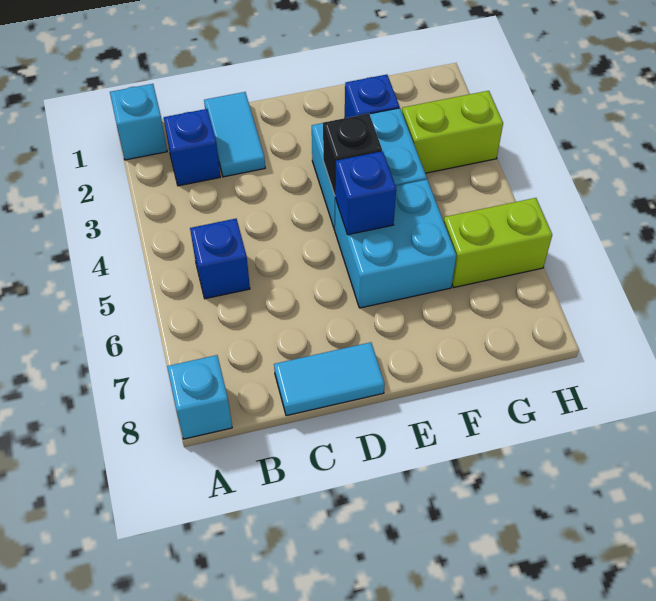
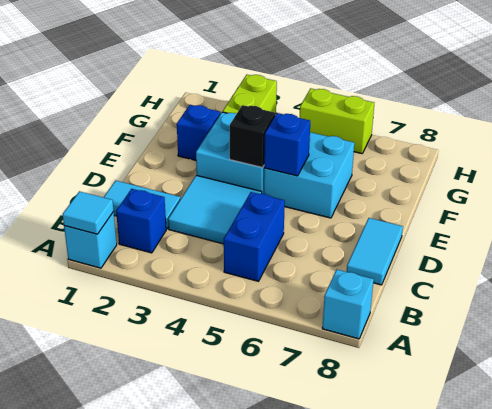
none -> cyan 1x1 tile [62,191,114,234]
blue 1x1 brick [190,219,250,299] -> blue 1x2 brick [224,192,285,281]
none -> cyan 2x2 tile [168,175,262,244]
lime 1x2 brick [444,198,552,287] -> lime 1x2 brick turned to [300,88,374,154]

